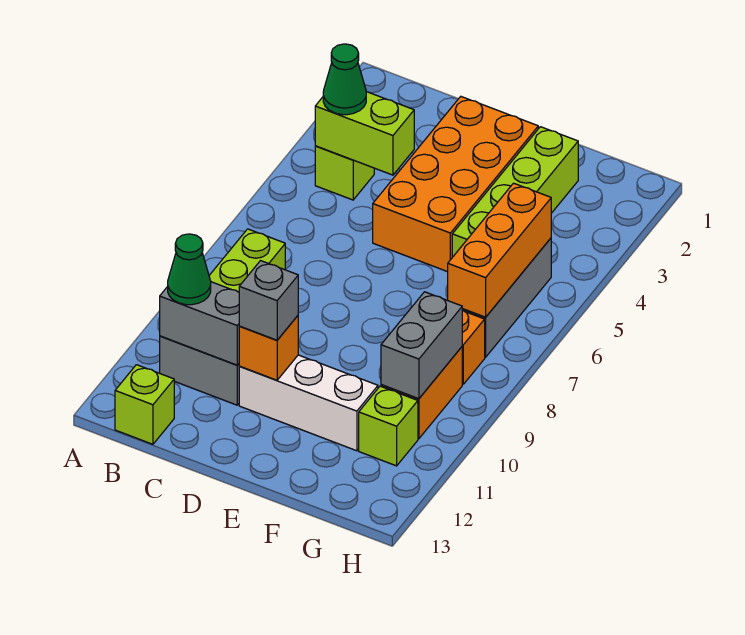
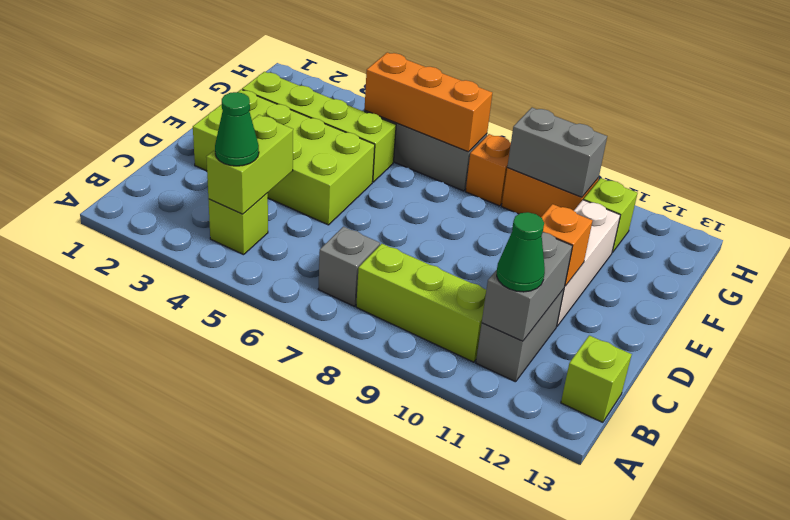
orange 2x4 brick [373,97,538,272] -> lime 2x4 brick [193,89,375,225]
grey 1x1 brick [239,261,298,340] -> grey 1x1 brick moved to [318,227,380,306]

